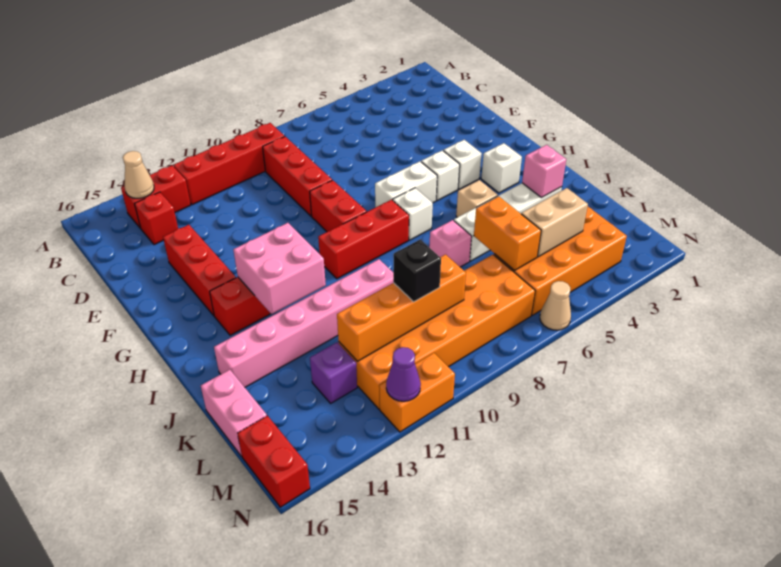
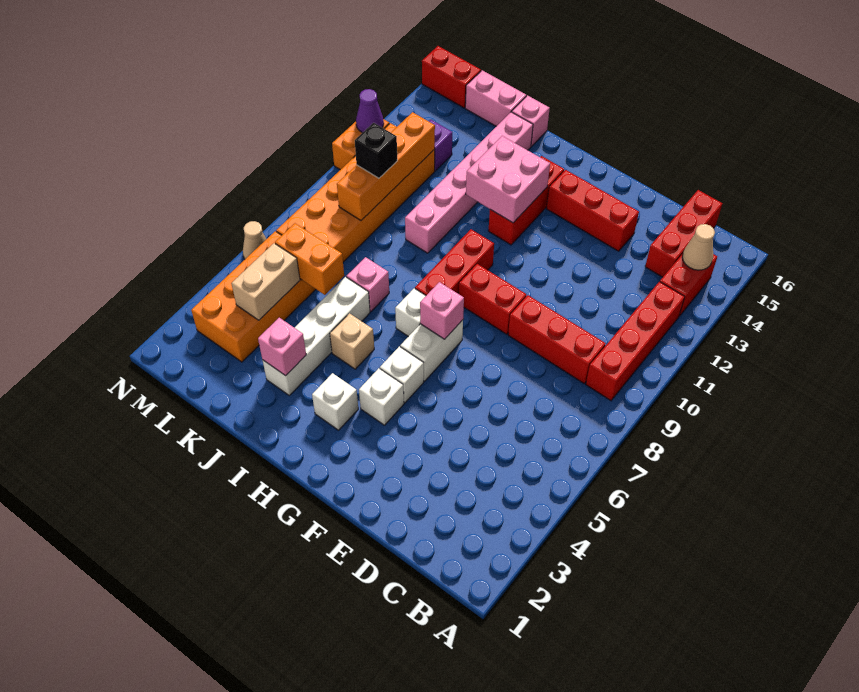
red 1x1 brick [134,192,178,245] -> red 1x3 brick [645,190,723,277]
none -> pink 1x1 brick [420,282,464,339]
none -> pink 1x1 brick [512,95,550,146]

